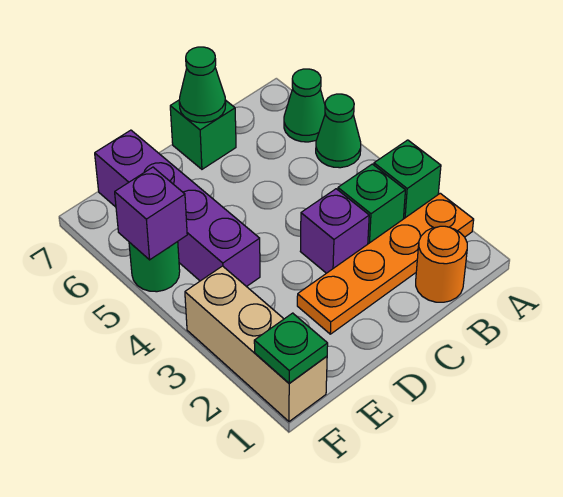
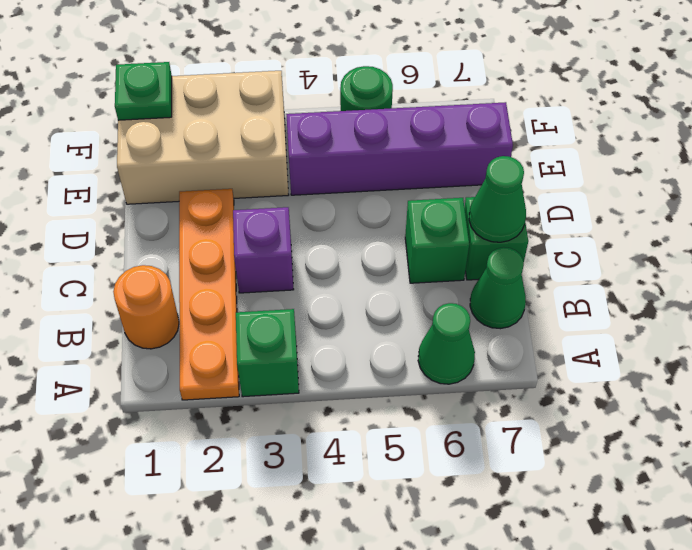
green 1x1 cone [316,94,361,168] -> green 1x1 cone moved to [470,247,526,329]
green 1x1 brick [338,164,405,244] -> green 1x1 brick moved to [405,198,469,283]
tan 1x3 brick [185,266,327,422] -> tan 2x3 brick [117,71,289,204]
purple 1x1 brick [115,167,187,260] -> none

